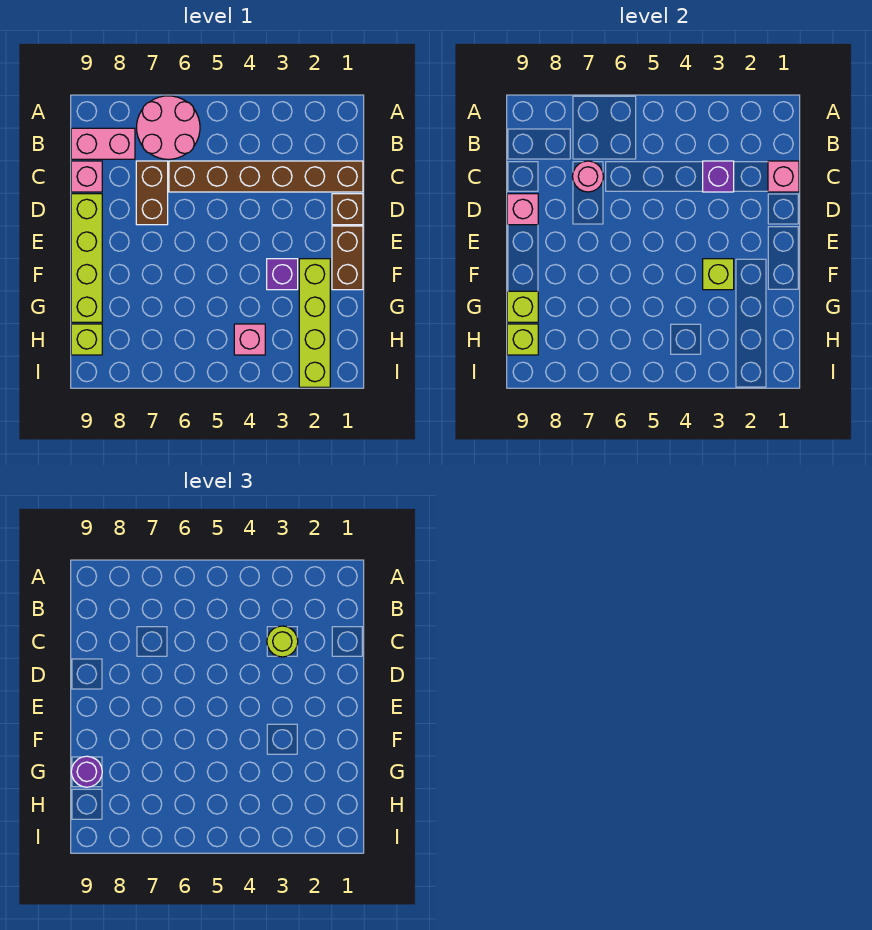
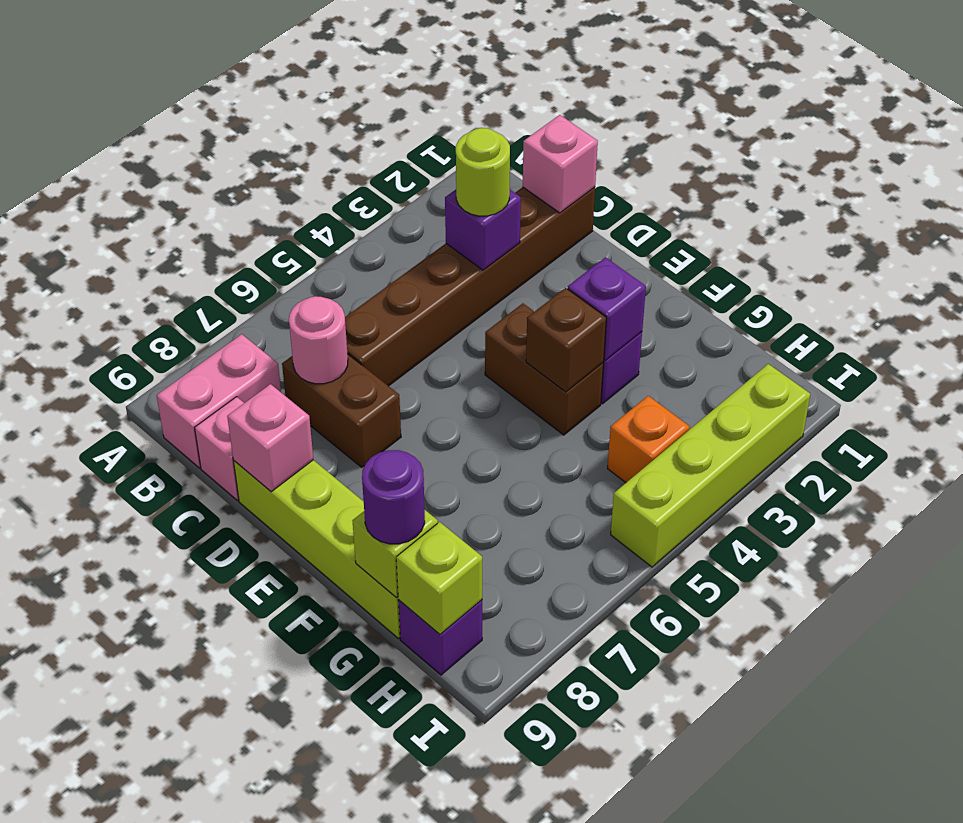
pink 2x2 round brick [137,96,200,159] -> none
brown 1x1 brick [332,194,363,225] -> brown 1x1 brick moved to [526,288,606,392]
brown 1x2 brick [332,226,363,290] -> brown 1x2 brick moved to [485,303,603,435]
lime 1x4 brick [299,259,330,387] -> lime 1x4 brick turned to [611,364,810,567]
lime 1x1 brick [703,259,734,290] -> purple 1x1 brick [568,257,646,360]
pink 1x1 brick [234,324,265,355] -> orange 1x1 brick [608,396,690,482]
lime 1x1 brick [71,324,102,355] -> purple 1x1 brick [398,600,482,675]

